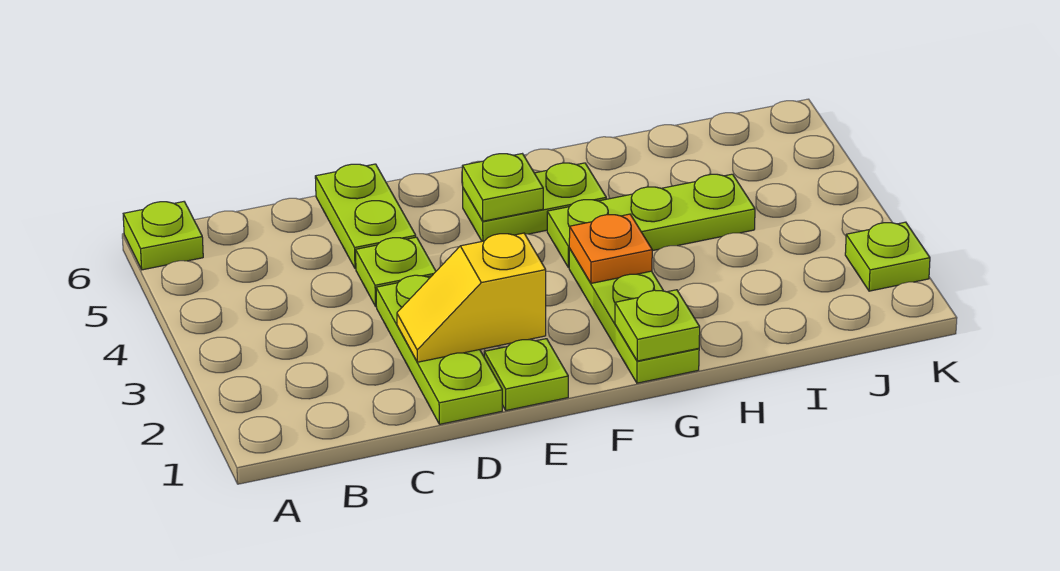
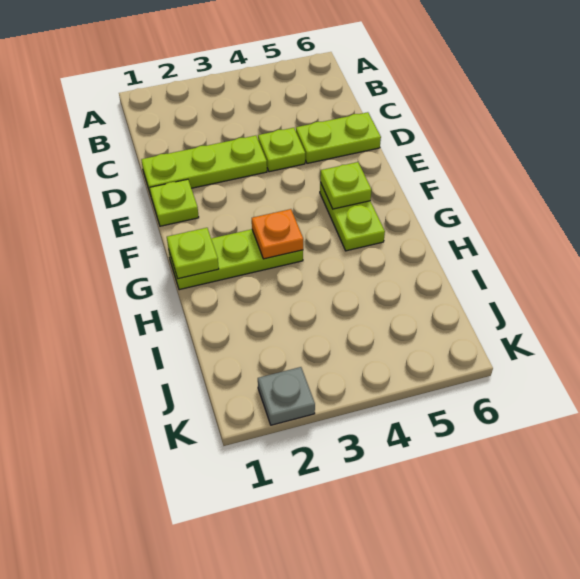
lime 1x1 plate [123,202,203,270] -> none
yellow 1x2 slope [397,233,546,362] -> none
lime 1x3 plate [547,174,755,268] -> none
lime 1x1 plate [845,222,930,291] -> grey 1x1 plate [258,367,315,425]

